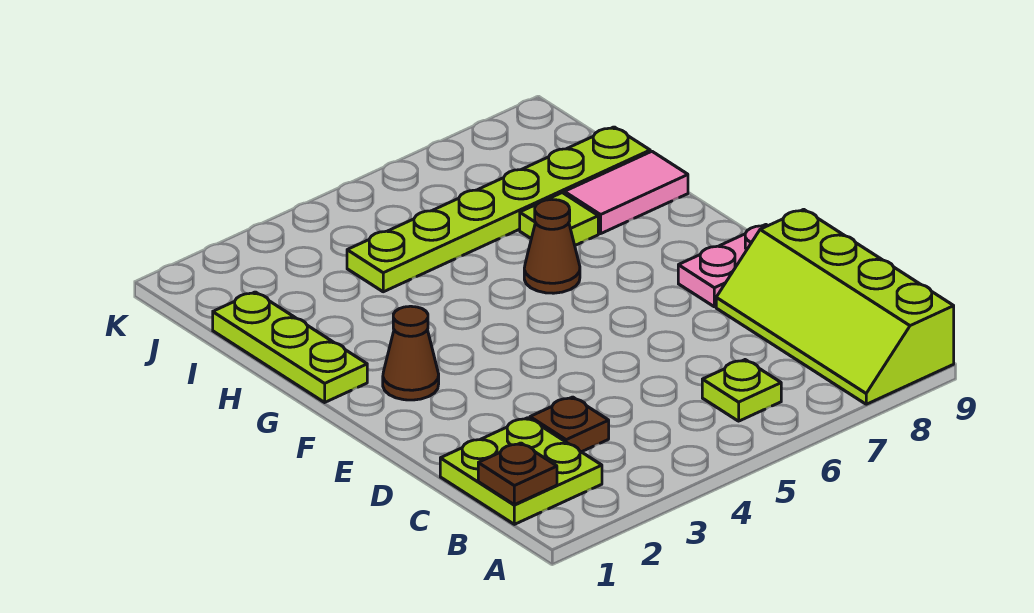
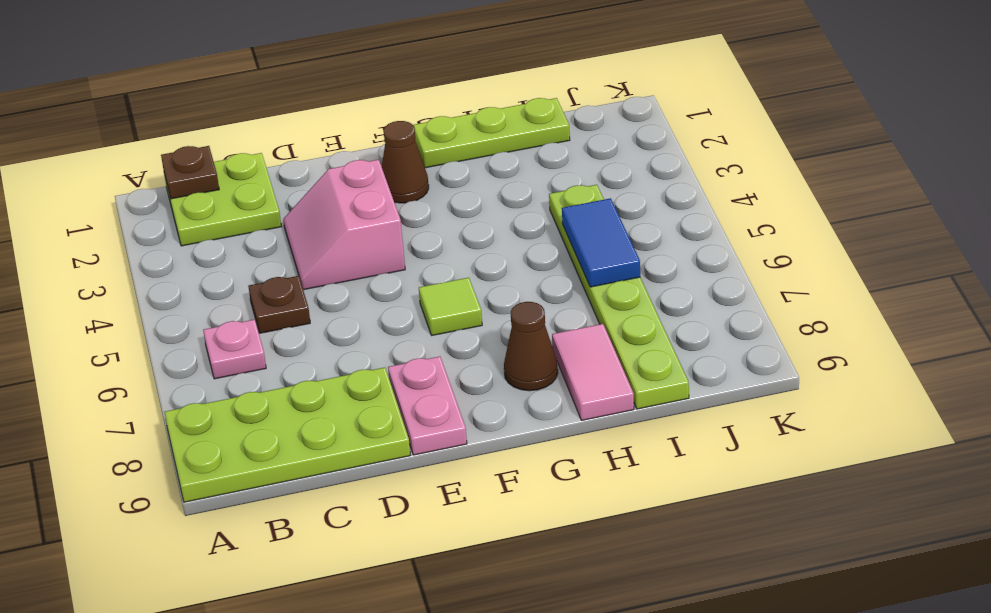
lime 2x4 slope [716,209,954,404] -> lime 2x4 plate [164,367,410,502]
lime 1x1 plate [702,360,781,421] -> pink 1x1 plate [203,319,266,379]
brown 1x1 plate [530,397,609,452] -> brown 1x1 plate moved to [248,276,310,333]
none -> pink 2x2 slope [283,160,405,290]
brown 1x1 cone [524,200,580,293] -> brown 1x1 cone moved to [504,302,558,391]
lime 1x1 tile [520,193,598,245] -> lime 1x1 tile moved to [419,278,482,335]
none -> blue 1x2 tile [562,198,640,287]

